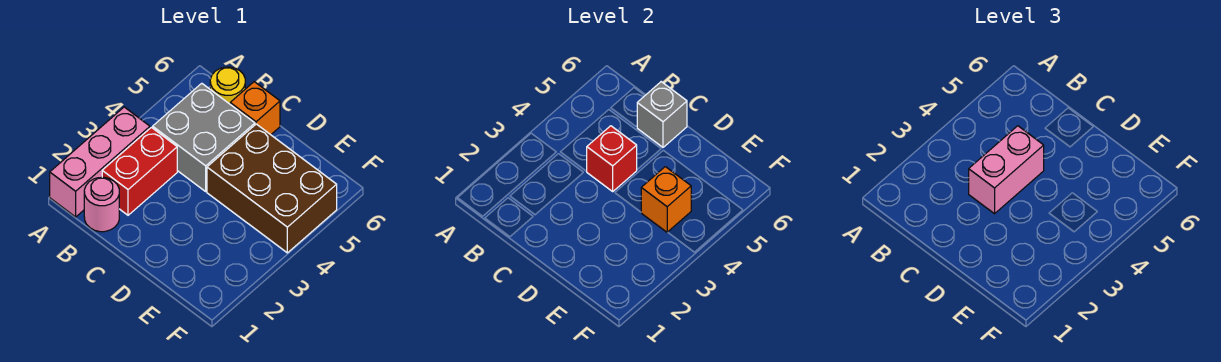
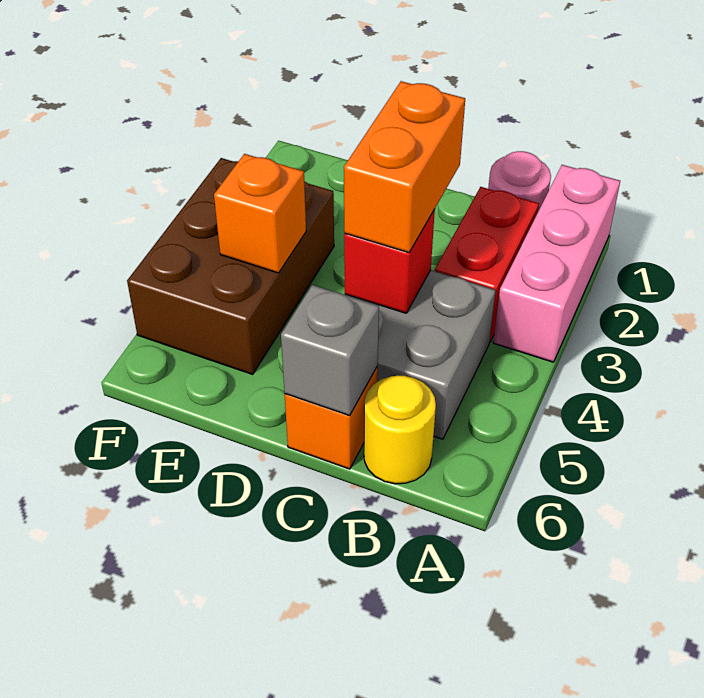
pink 1x2 brick [969,126,1044,214] -> orange 1x2 brick [344,81,465,253]
brown 2x3 brick [207,124,337,253] -> brown 2x3 brick turned to [127,158,334,374]

